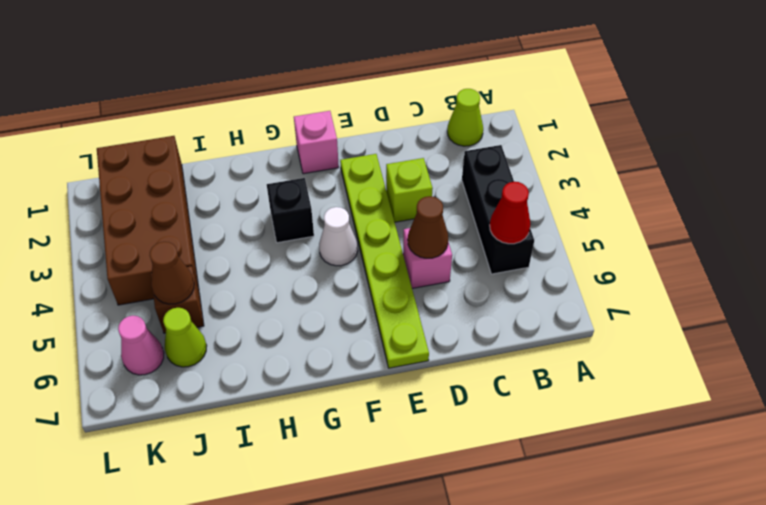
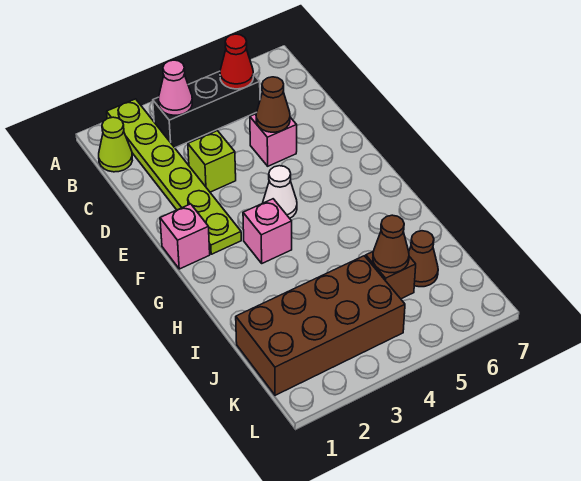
lime 1x6 plate [340,154,429,368] -> lime 1x6 plate turned to [107,99,241,254]
black 1x1 brick [267,178,314,243] -> pink 1x1 brick [243,199,292,263]
lime 1x1 cone [163,308,207,367] -> brown 1x1 cone [409,231,438,287]
pink 1x1 cone [118,316,164,375] -> pink 1x1 cone moved to [159,60,192,115]

